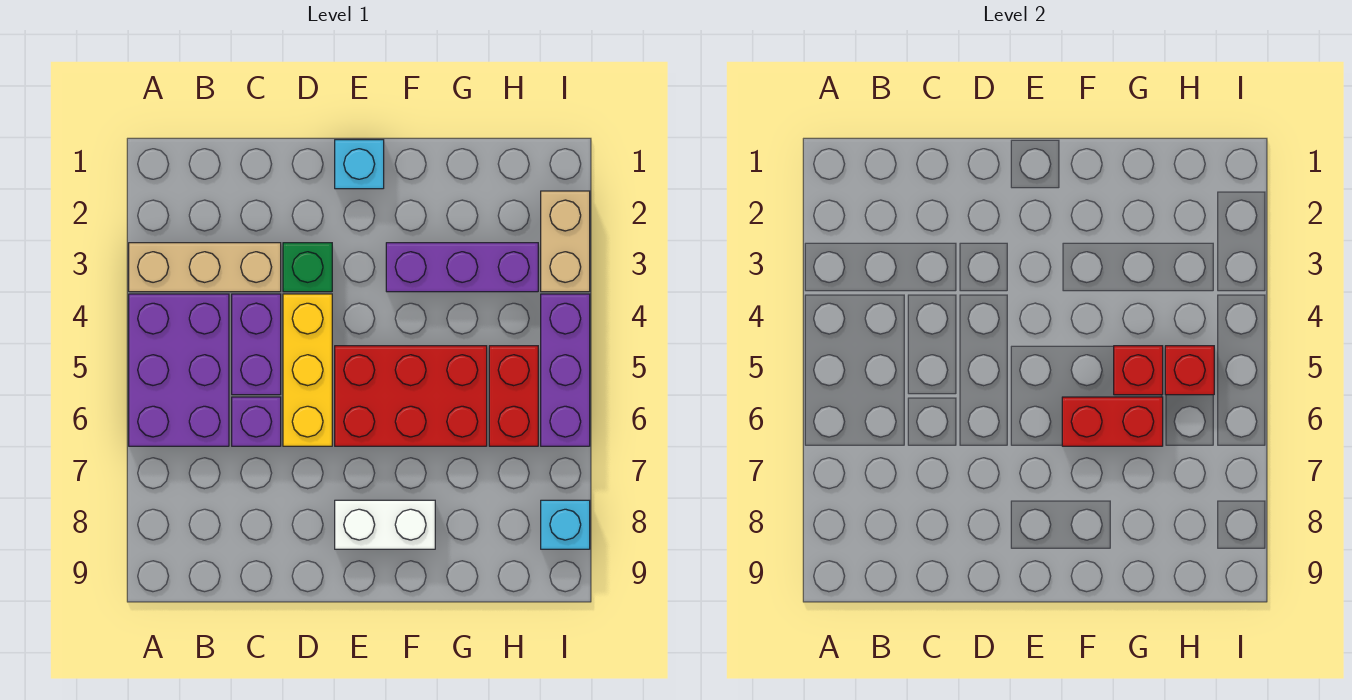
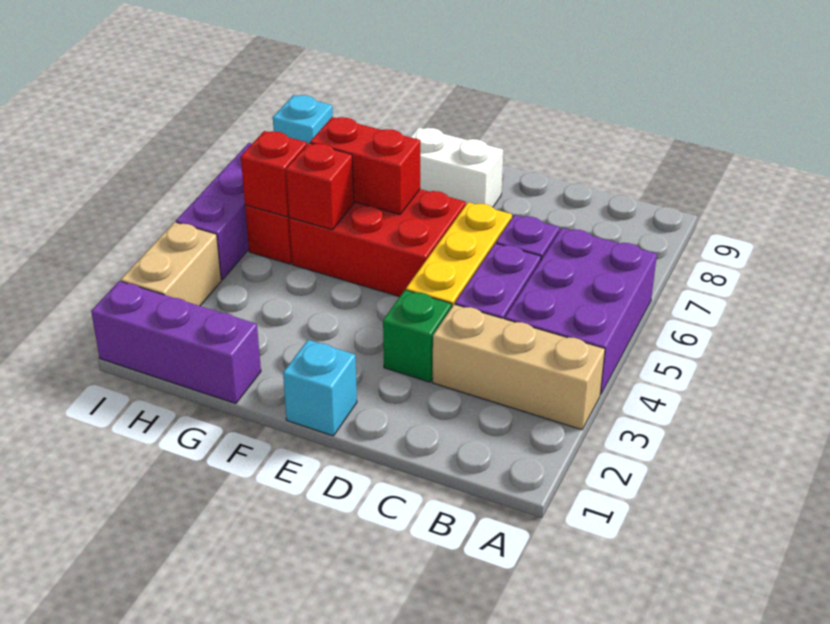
purple 1x3 brick [386,243,538,292] -> purple 1x3 brick moved to [91,281,261,404]

